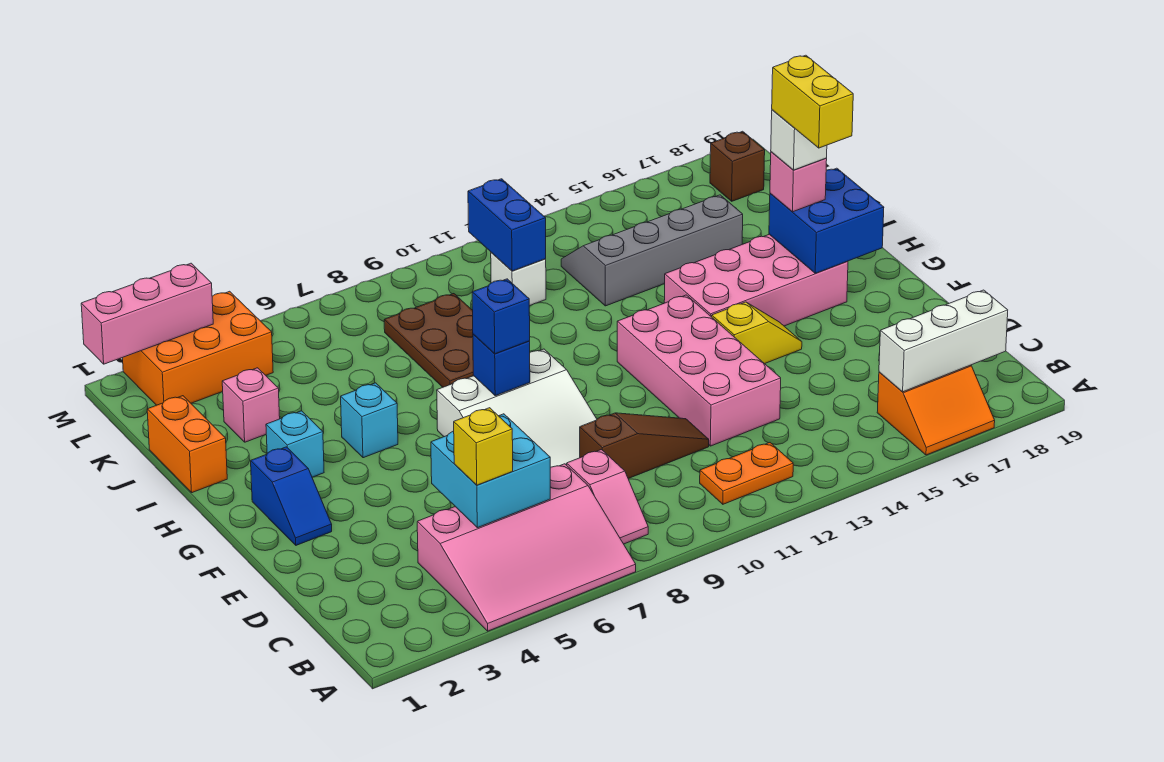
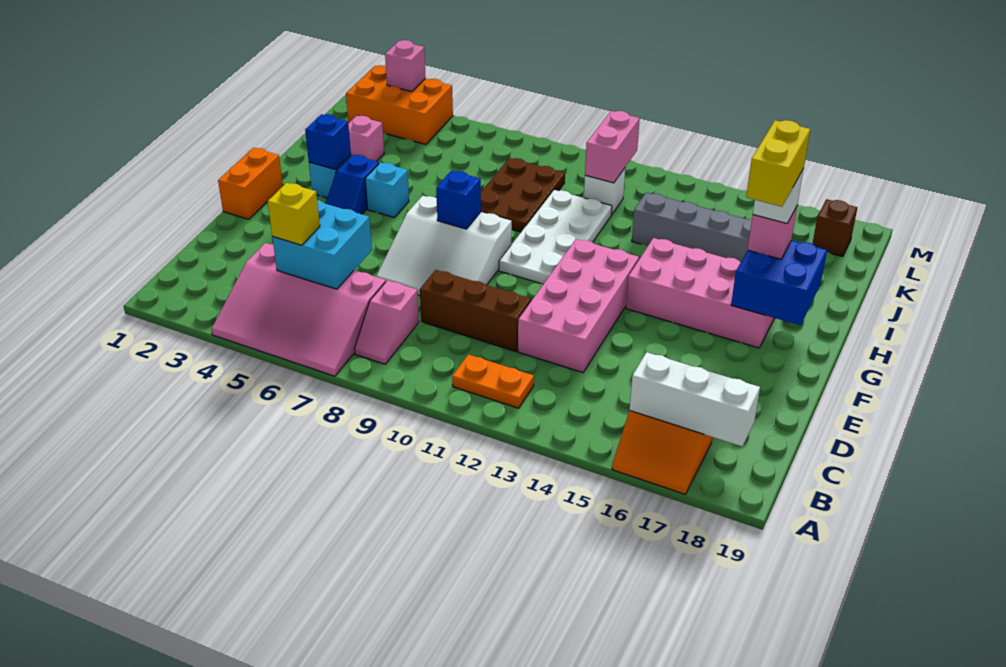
brown 1x3 slope [580,413,709,479] -> brown 1x3 brick [420,270,531,351]
blue 1x2 slope [251,447,332,545] -> blue 1x2 slope moved to [326,155,379,214]
yellow 1x2 slope [712,302,802,364] -> none
blue 1x1 brick [472,279,530,354] -> blue 1x1 brick moved to [305,114,351,169]
none -> white 2x4 plate [499,190,612,284]
orange 1x2 brick [147,396,227,493] -> orange 1x2 brick moved to [218,148,283,219]
blue 1x2 brick [468,179,546,271] -> pink 1x2 brick [585,111,640,183]
pink 1x3 brick [81,263,213,364] -> pink 1x1 brick [385,40,426,92]

